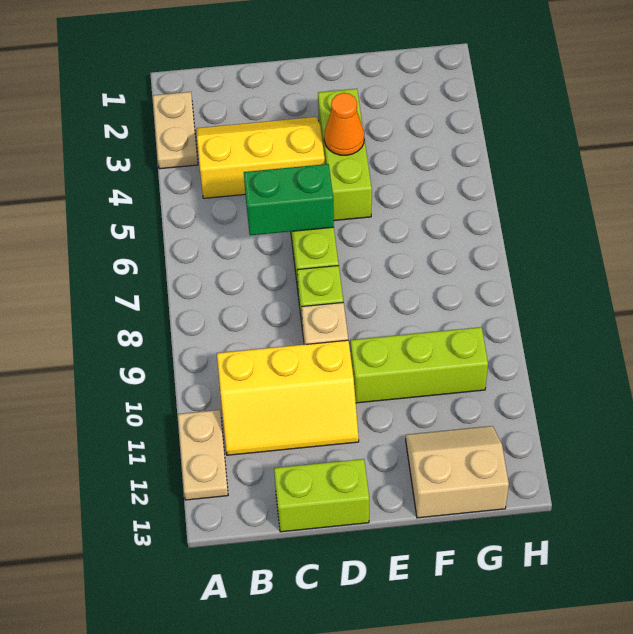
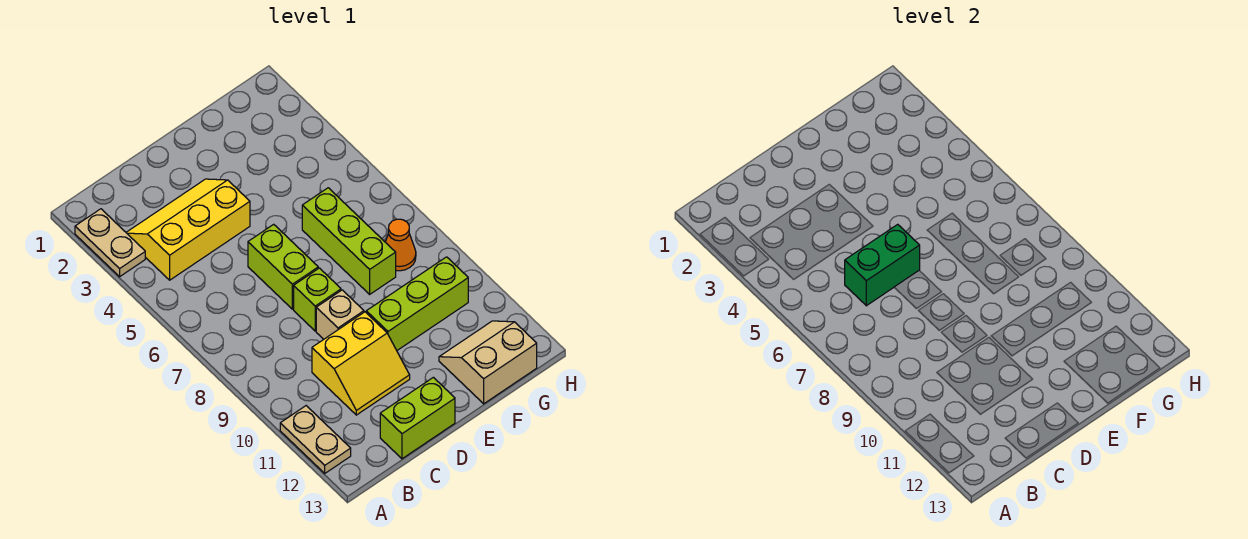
yellow 2x3 slope [217,340,359,455] -> yellow 2x2 slope [312,312,410,415]
lime 1x3 brick [318,89,372,221] -> lime 1x3 brick moved to [302,188,396,294]
orange 1x1 cone [324,93,364,155] -> orange 1x1 cone moved to [386,219,416,271]

